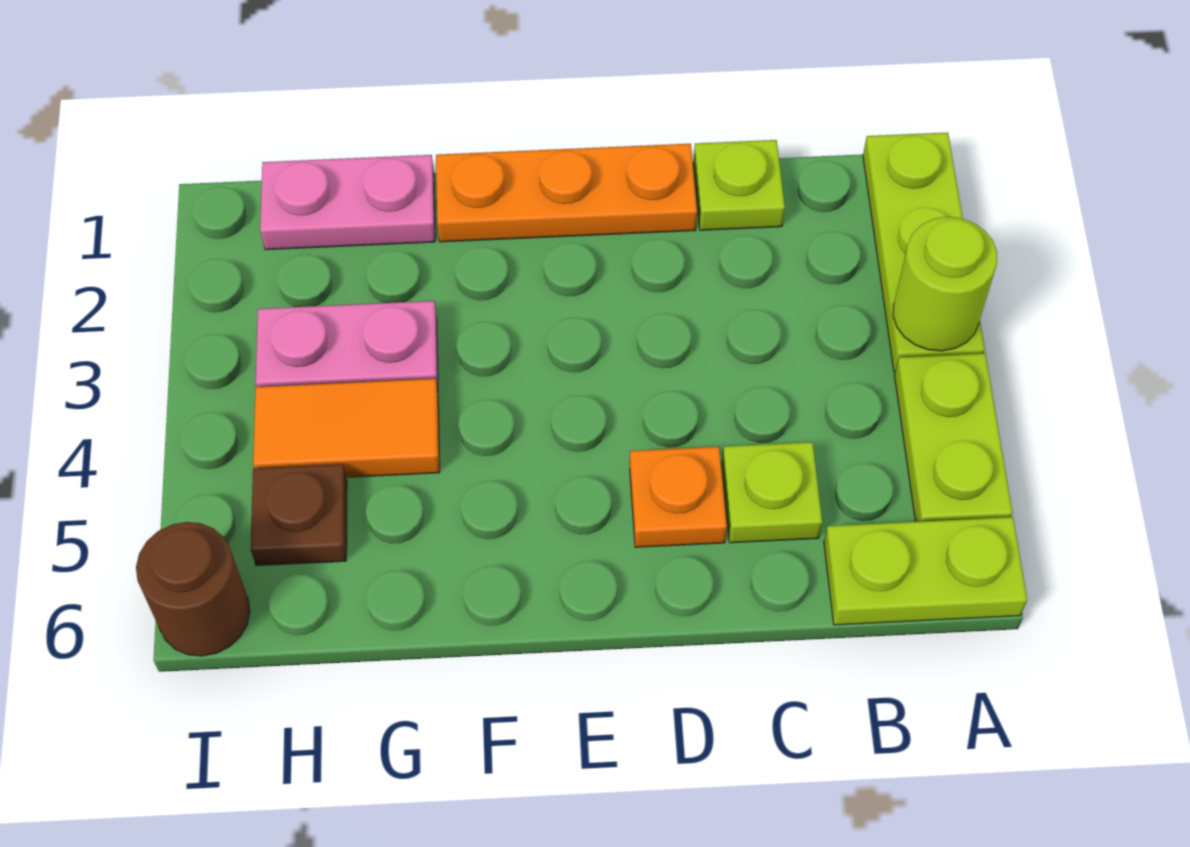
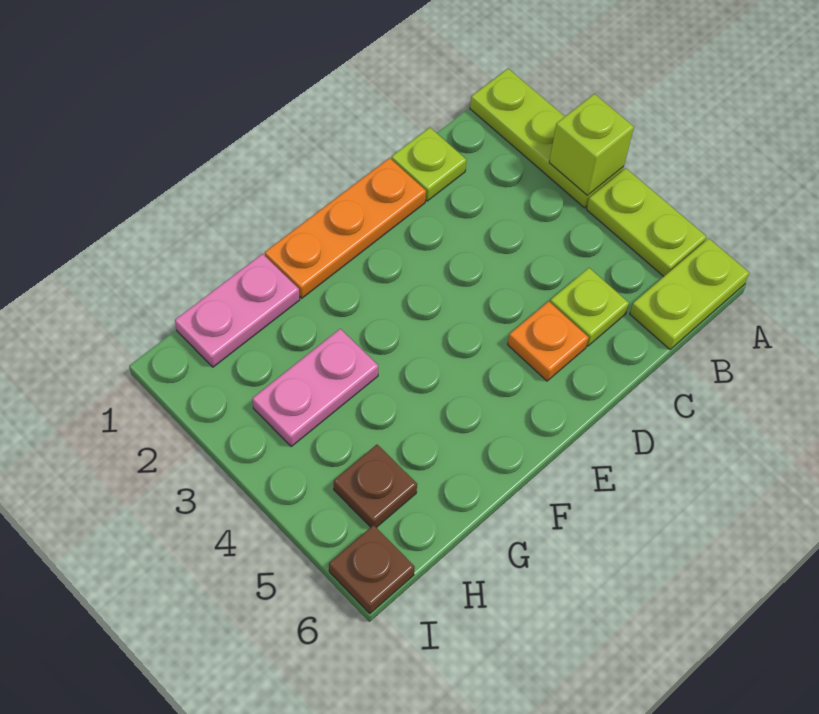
lime 1x1 round brick [893,217,997,351] -> lime 1x1 brick [549,94,634,195]
orange 1x2 tile [253,379,440,477] -> none
brown 1x1 round brick [136,522,250,656] -> brown 1x1 plate [329,525,415,614]

